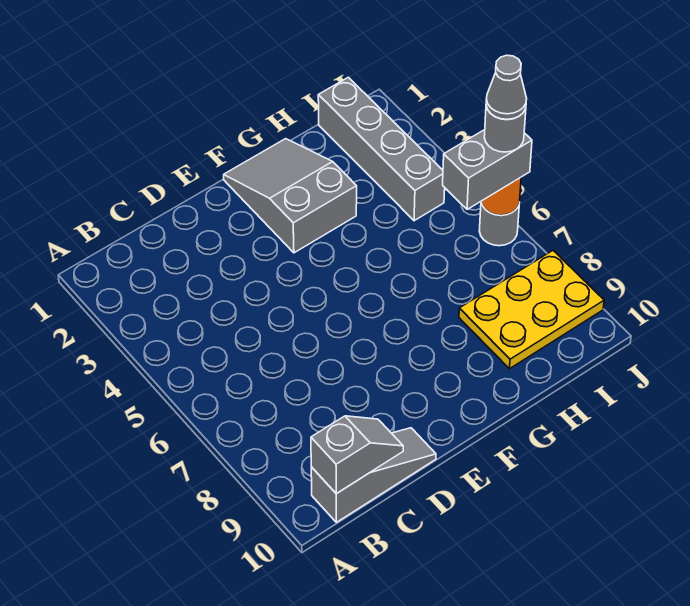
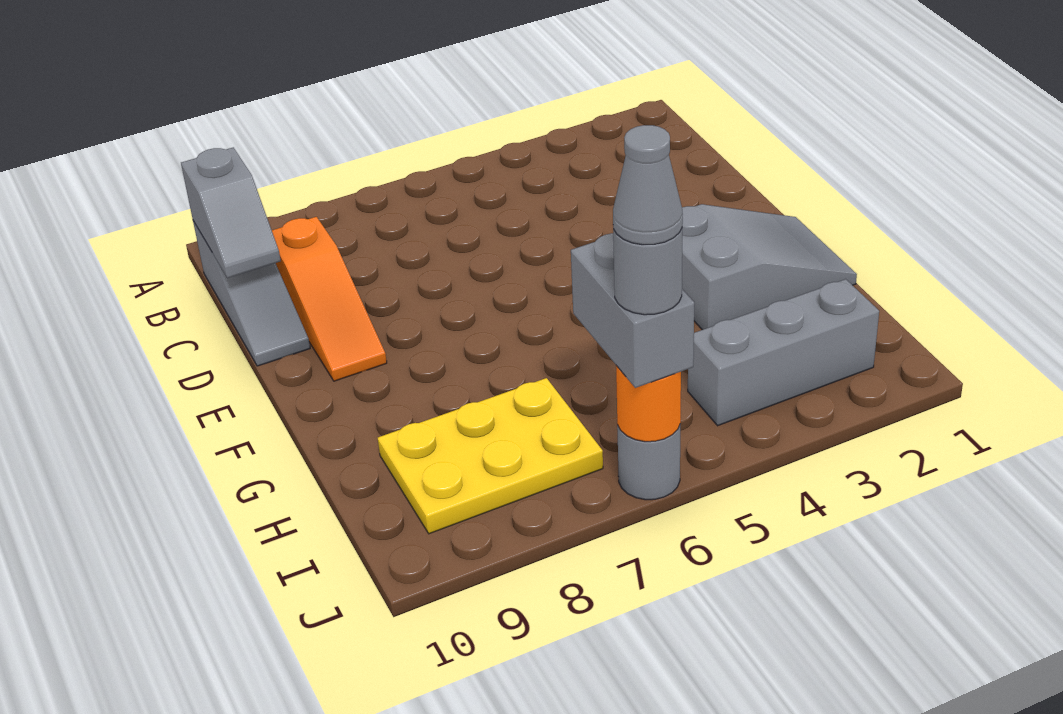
none -> orange 1x3 slope [272,217,387,381]
yellow 2x3 plate [459,251,604,369] -> yellow 2x3 plate turned to [378,378,603,534]
grey 1x4 brick [318,77,445,221] -> grey 1x3 brick [688,279,879,426]

